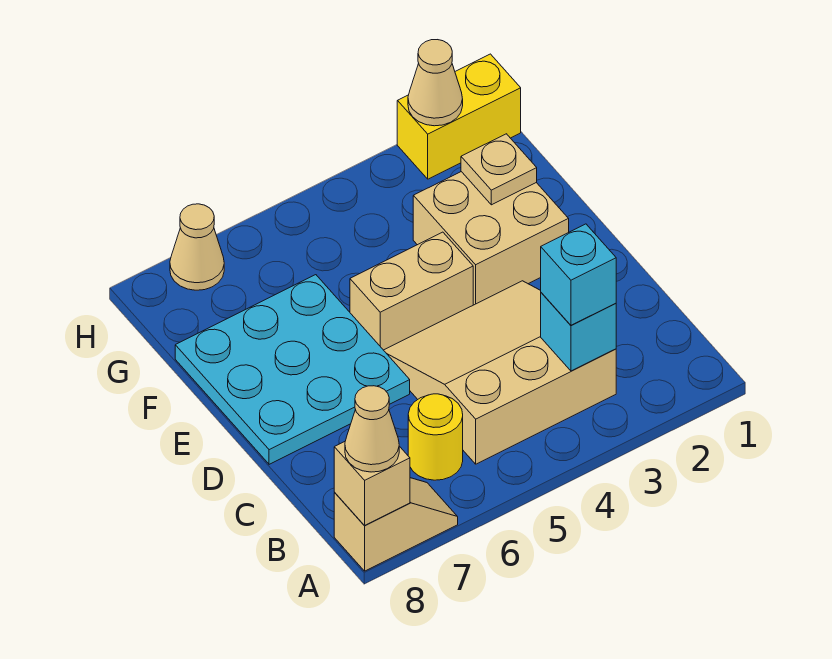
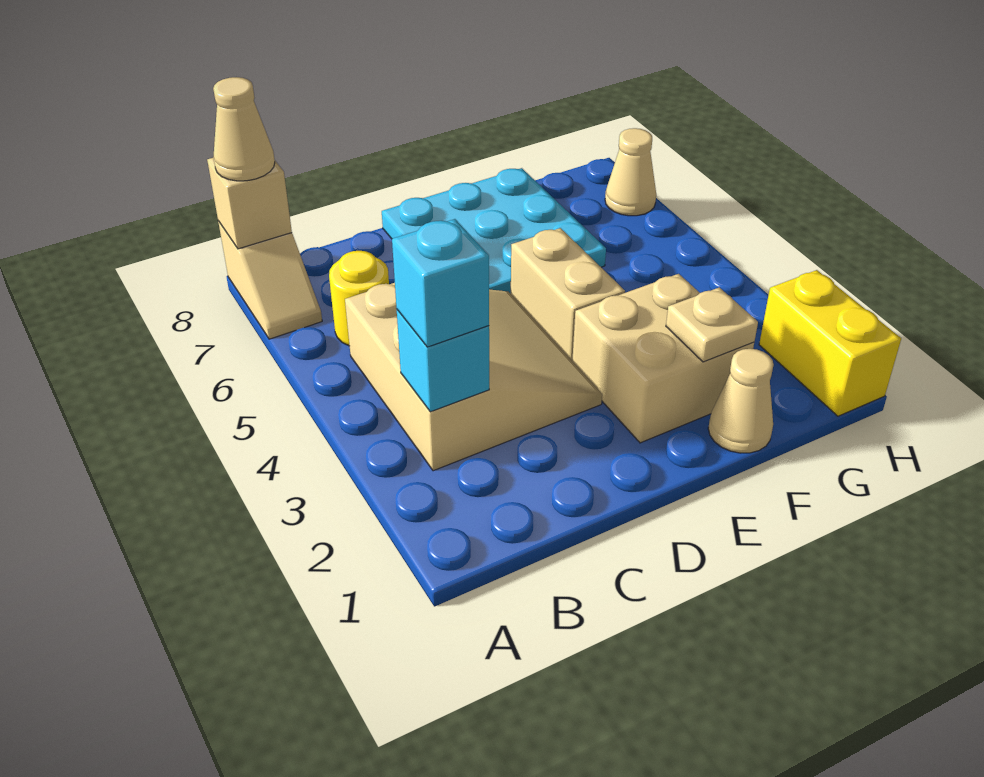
tan 1x1 cone [408,40,463,126] -> tan 1x1 cone moved to [708,349,774,453]

